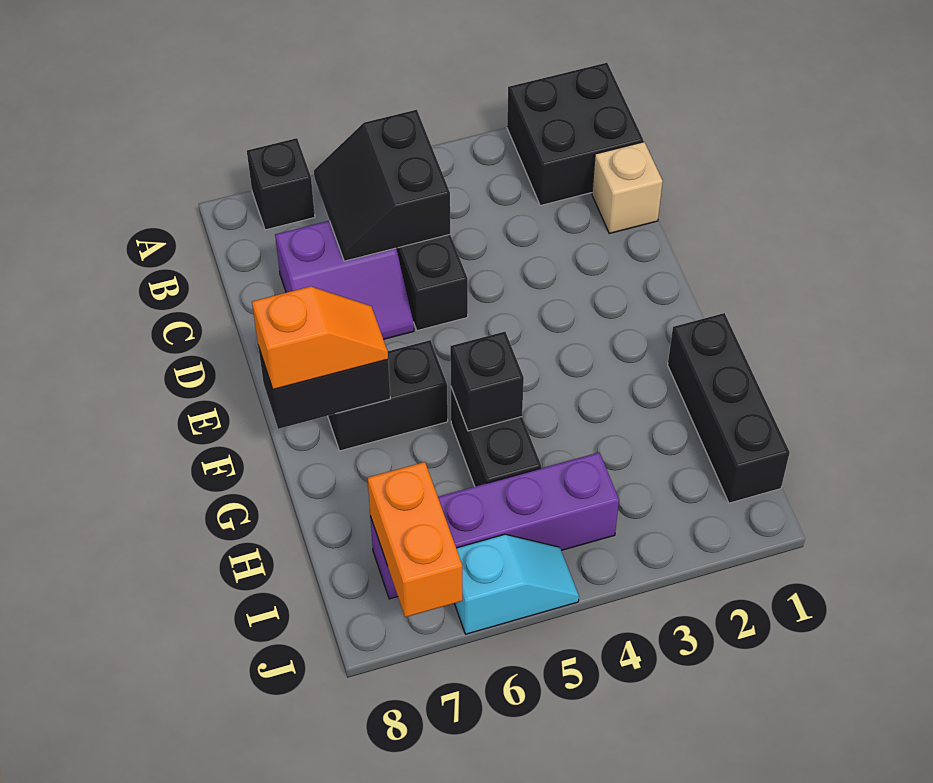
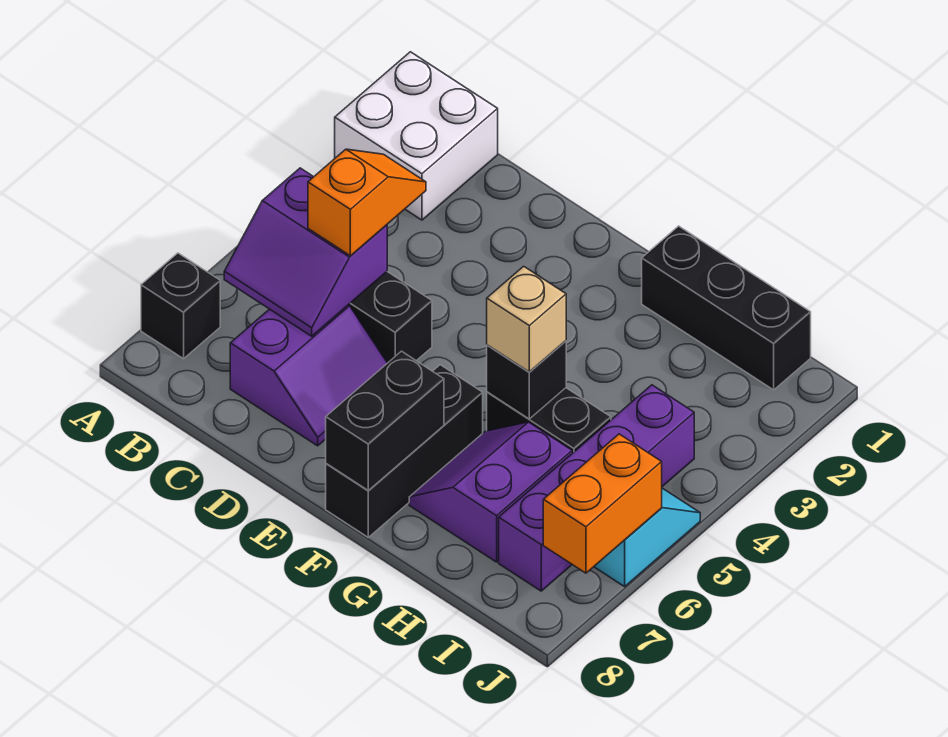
black 2x2 brick [507,63,643,206] -> white 2x2 brick [335,52,498,220]
black 2x2 slope [314,110,450,261] -> purple 2x2 slope [224,168,387,336]
tan 1x1 brick [592,142,663,233] -> tan 1x1 brick moved to [487,266,566,372]
black 1x2 brick [328,340,448,451] -> black 1x3 brick [326,365,483,537]
orange 1x2 slope [252,286,388,389] -> orange 1x2 slope moved to [308,149,426,256]
none -> purple 2x2 slope [409,422,572,562]
orange 1x2 brick [368,462,462,617] -> orange 1x2 brick turned to [543,434,662,573]

